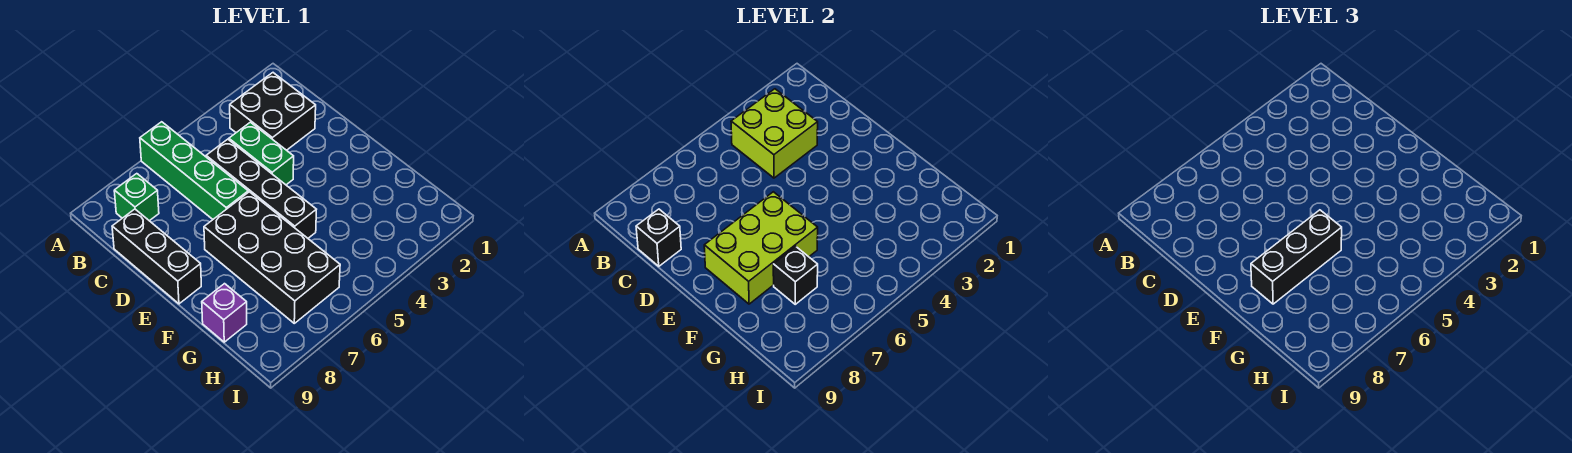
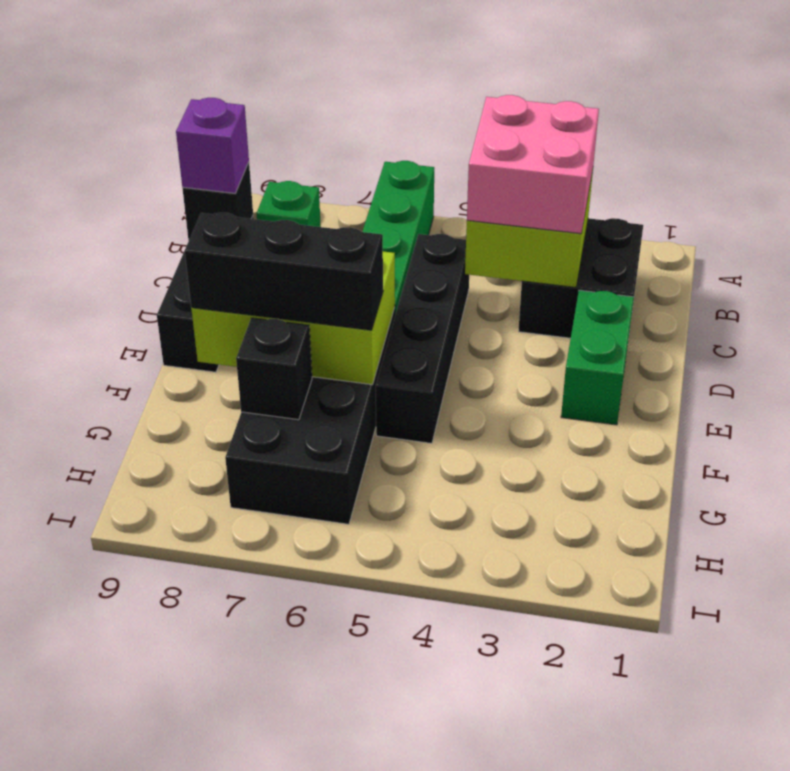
none -> pink 2x2 brick [467,95,599,234]
green 1x2 brick [229,122,294,185] -> green 1x2 brick moved to [561,290,634,425]
purple 1x1 brick [202,284,247,342] -> purple 1x1 brick moved to [176,98,249,193]

